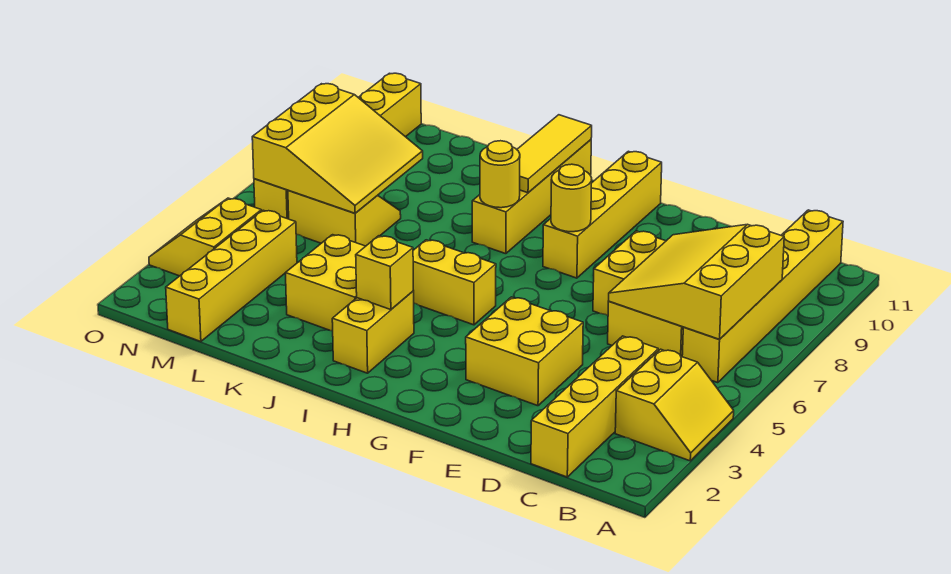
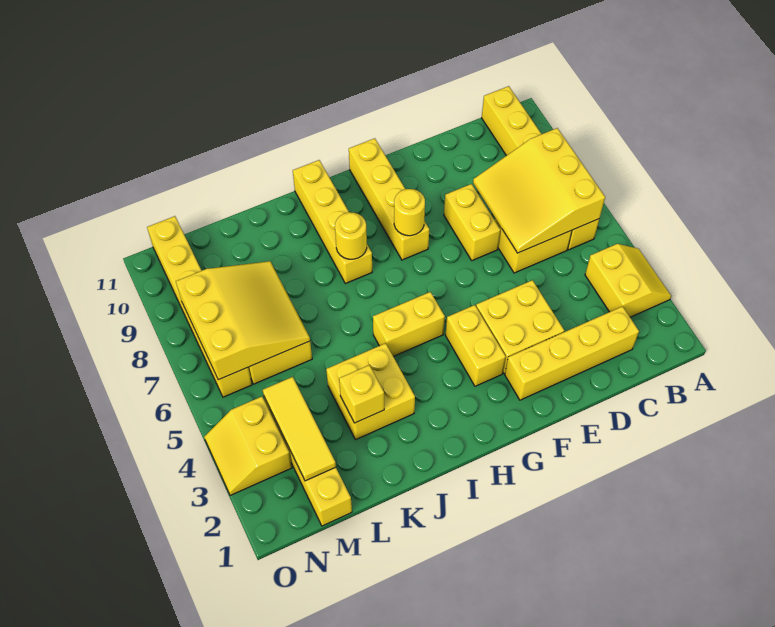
yellow 1x4 brick [531,336,658,477] -> yellow 1x4 brick turned to [505,306,639,400]
yellow 1x2 brick [332,291,414,373] -> yellow 1x2 brick moved to [445,305,506,386]
yellow 1x1 brick [356,236,413,310] -> yellow 1x1 brick moved to [339,365,384,423]
yellow 1x3 tile [517,115,592,193] -> yellow 1x3 tile moved to [263,377,336,481]

